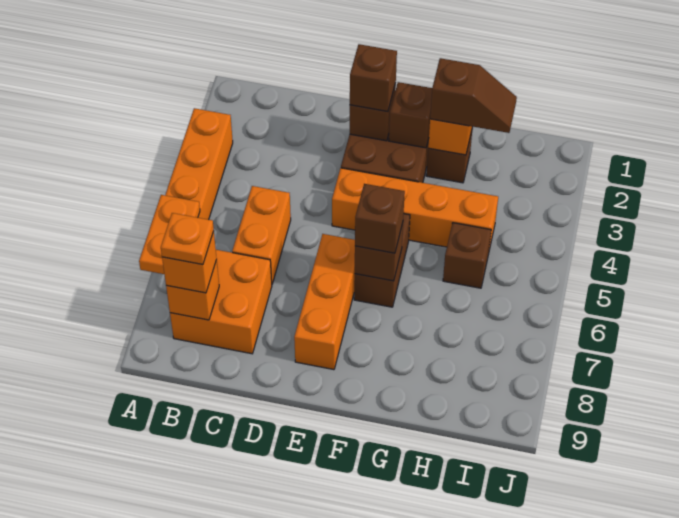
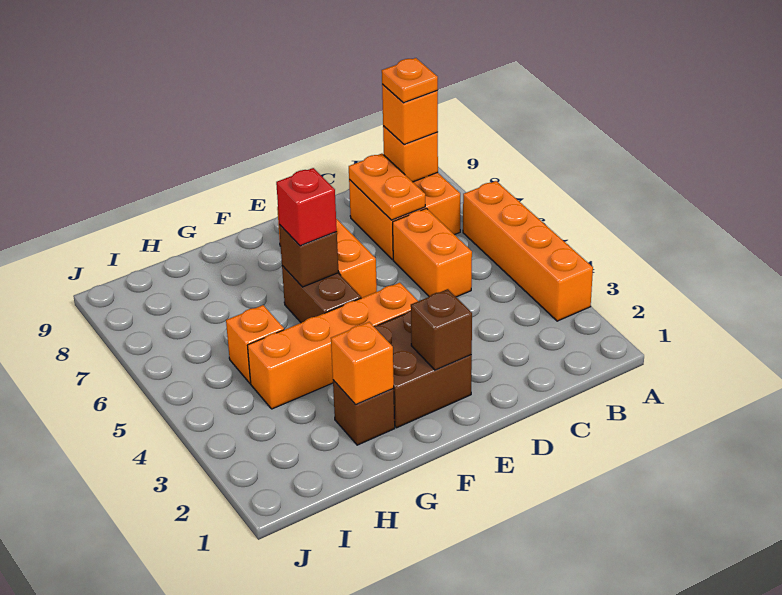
orange 1x2 plate [139,195,200,274] -> orange 1x2 plate moved to [349,154,425,220]
brown 1x1 brick [350,44,397,112] -> none
brown 1x1 brick [389,82,432,148] -> none
brown 1x1 brick [355,184,405,253] -> red 1x1 brick [276,168,337,246]
brown 1x2 slope [430,58,517,133] -> none
brown 1x1 brick [443,223,491,288] -> orange 1x1 brick [226,305,284,383]

